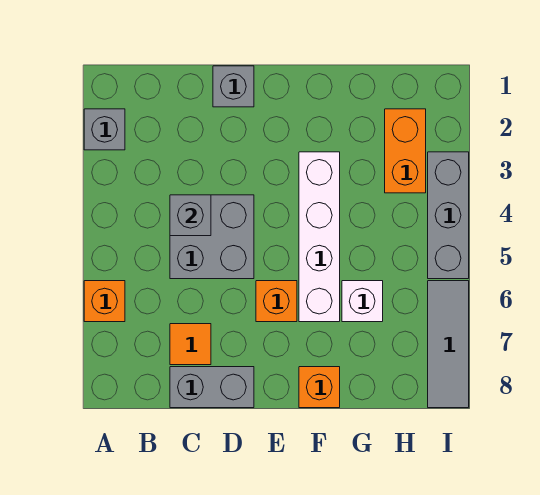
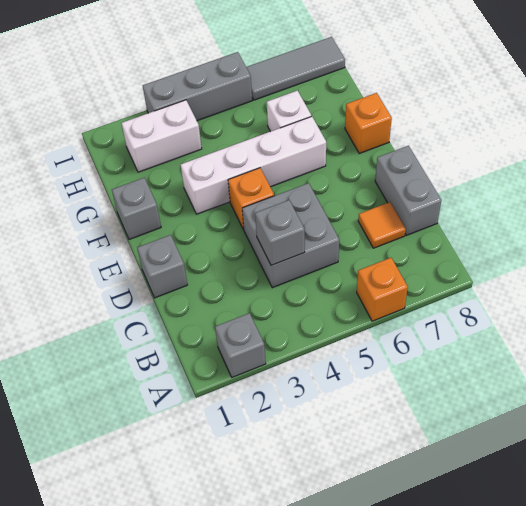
orange 1x1 brick [256,281,297,322] -> orange 1x1 brick moved to [228,168,275,230]
none -> grey 1x1 brick [112,178,161,239]
orange 1x2 brick [385,109,426,193] -> white 1x2 brick [122,100,202,172]

